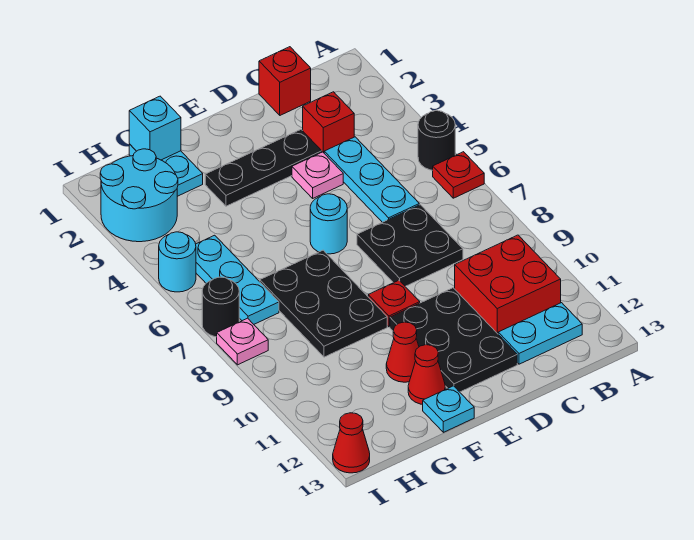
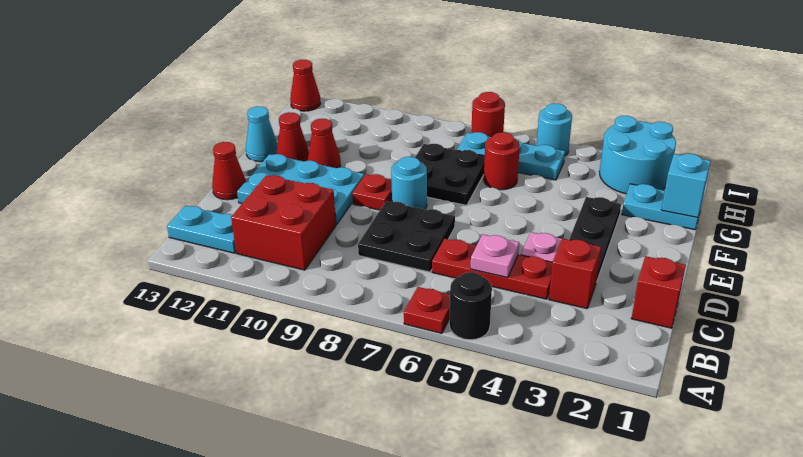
cyan 1x2 plate [498,303,582,364] -> cyan 1x2 plate turned to [167,206,236,253]
cyan 1x3 plate [324,137,419,222] -> red 1x3 plate [432,239,553,299]
black 2x3 plate [390,288,517,392] -> cyan 2x3 plate [237,154,364,225]
none -> red 1x1 cone [212,142,246,200]
cyan 1x1 round brick [310,194,347,254] -> cyan 1x1 round brick moved to [391,157,427,209]
black 2x3 plate [260,250,387,357] -> black 2x2 plate [415,144,485,205]
cyan 1x1 plate [423,386,474,432] -> cyan 1x1 cone [246,106,278,162]
none -> red 1x1 round brick [484,132,520,190]
black 1x1 round brick [202,277,239,337] -> red 1x1 round brick [471,92,505,137]
pink 1x1 plate [217,318,268,365] -> pink 1x1 plate moved to [471,234,519,278]

